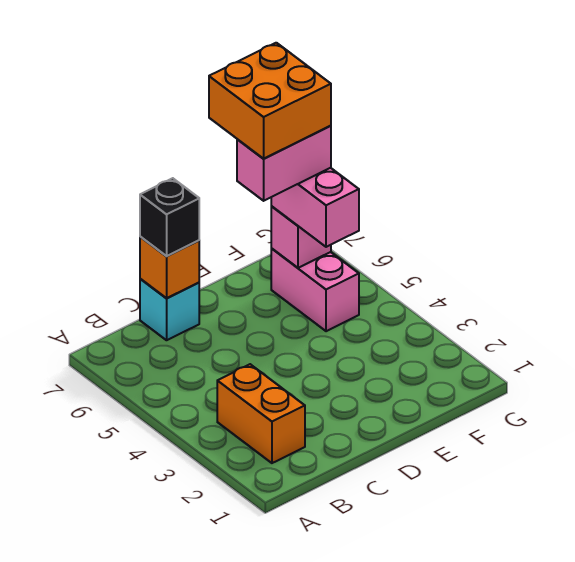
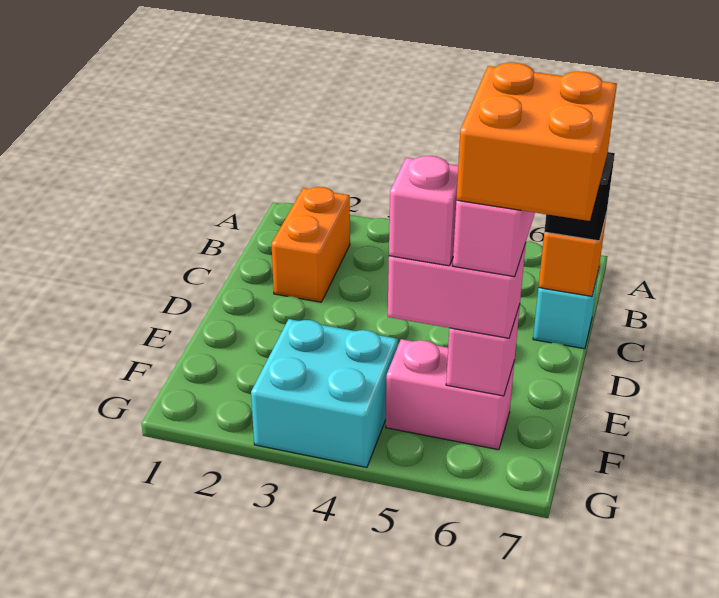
orange 1x2 brick [217,364,305,463] -> orange 1x2 brick turned to [271,187,350,302]
none -> cyan 2x2 brick [251,319,398,467]
none -> pink 1x1 brick [389,156,458,266]

